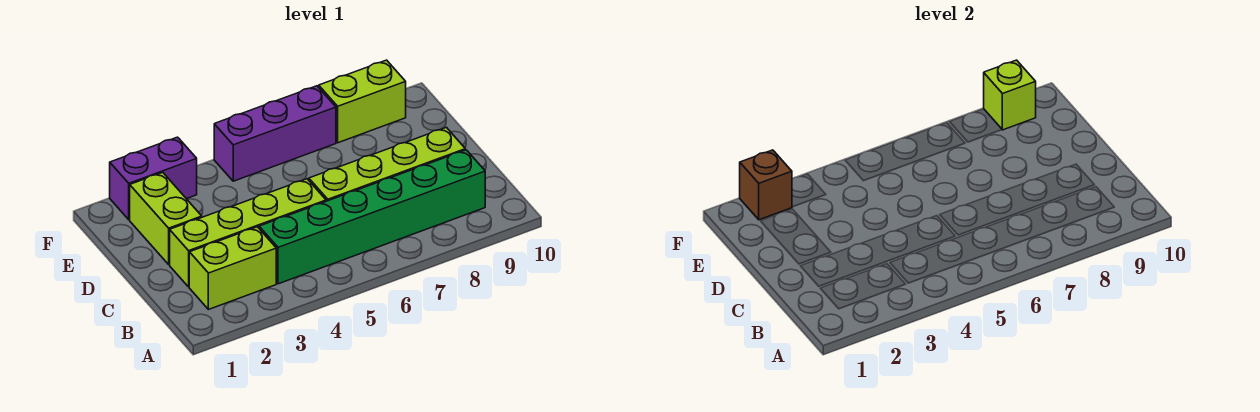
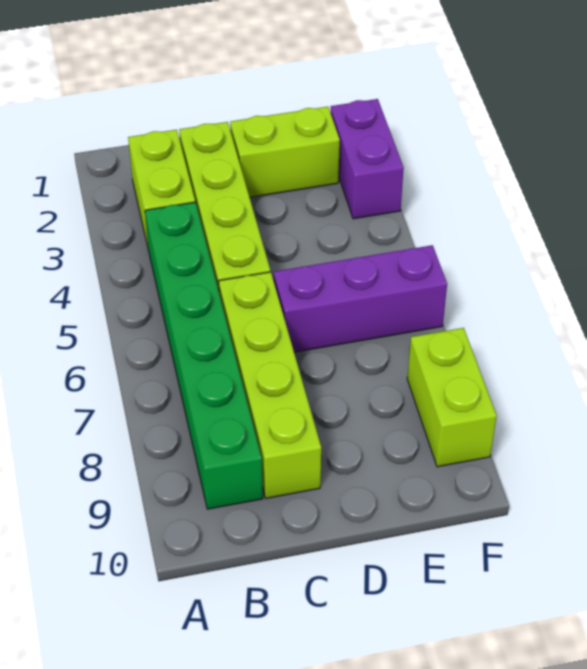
brown 1x1 brick [740,150,792,220] -> none
purple 1x3 brick [214,86,336,181] -> purple 1x3 brick turned to [274,245,447,352]
lime 1x1 brick [984,60,1036,130] -> none

